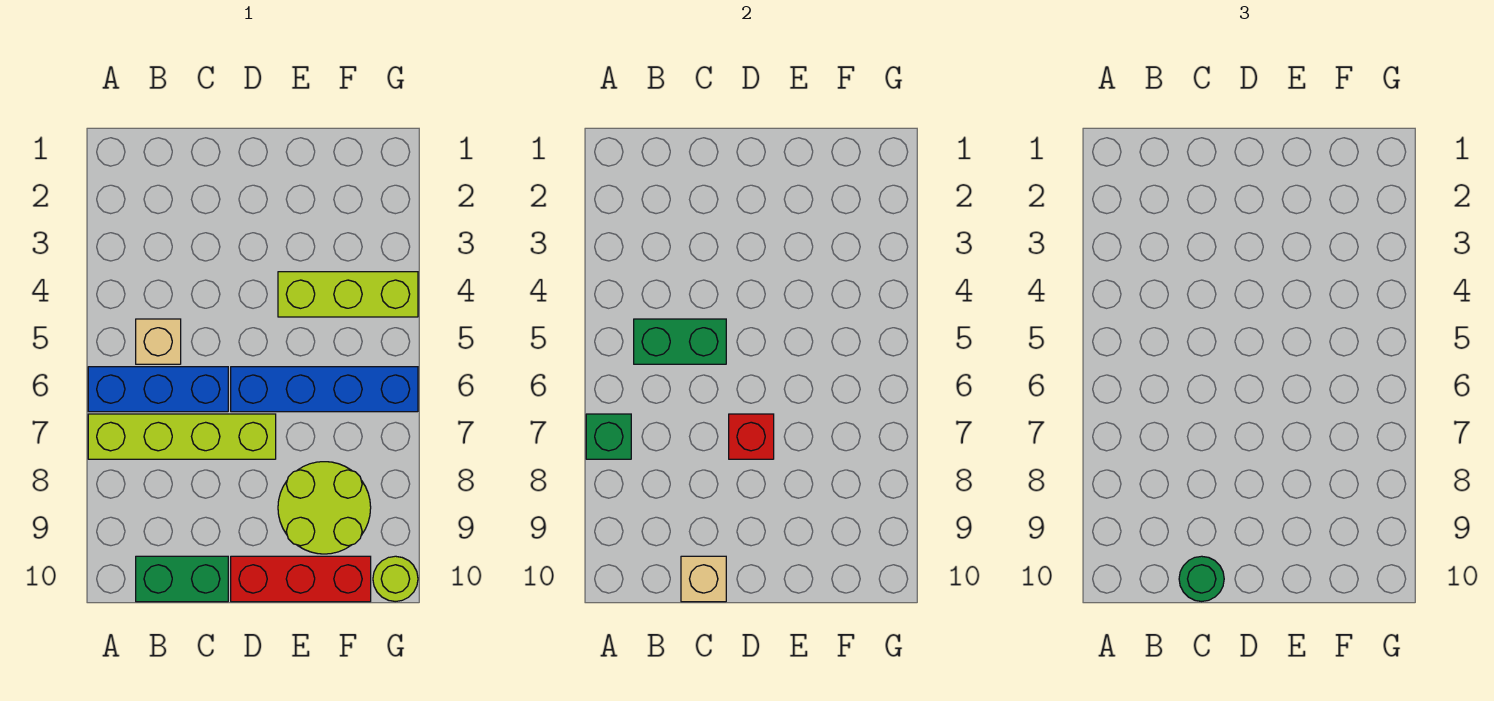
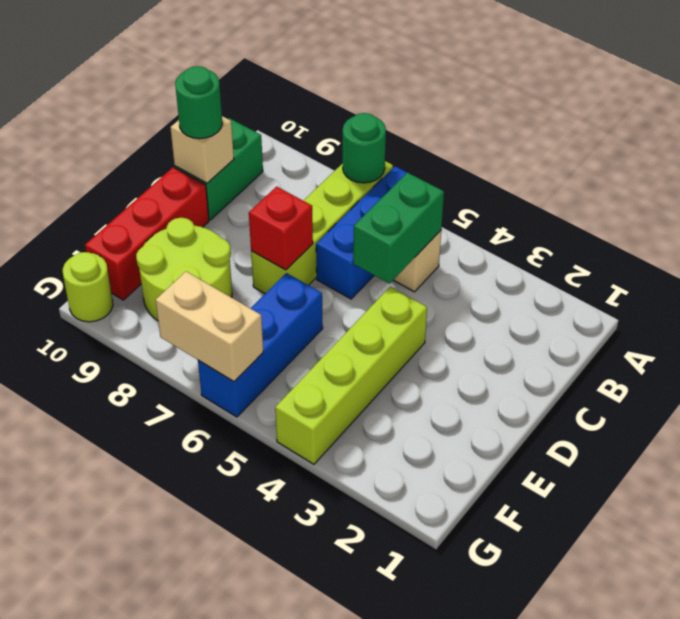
green 1x1 brick [586,414,631,459] -> green 1x1 round brick [343,113,386,183]
blue 1x4 brick [231,367,418,412] -> blue 1x3 brick [198,273,323,417]
lime 1x3 brick [278,272,418,317] -> lime 1x4 brick [275,287,427,464]
none -> tan 1x2 brick [156,271,263,382]

